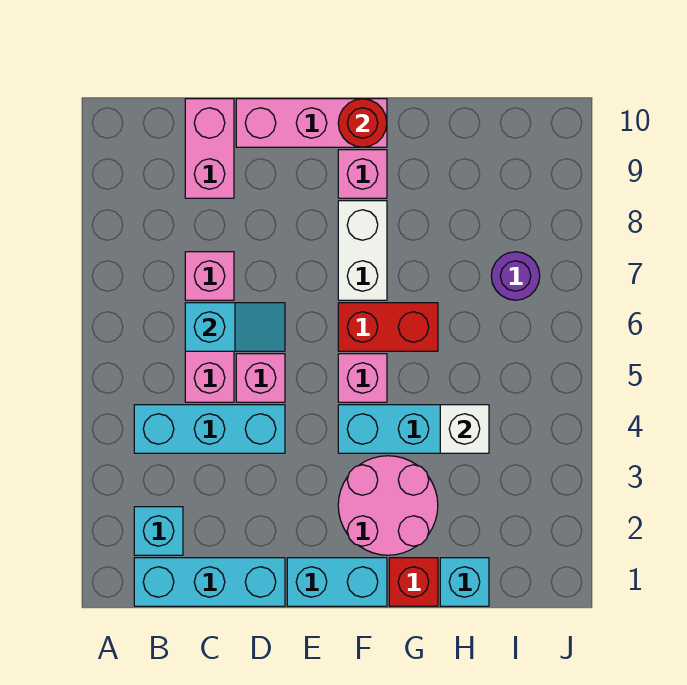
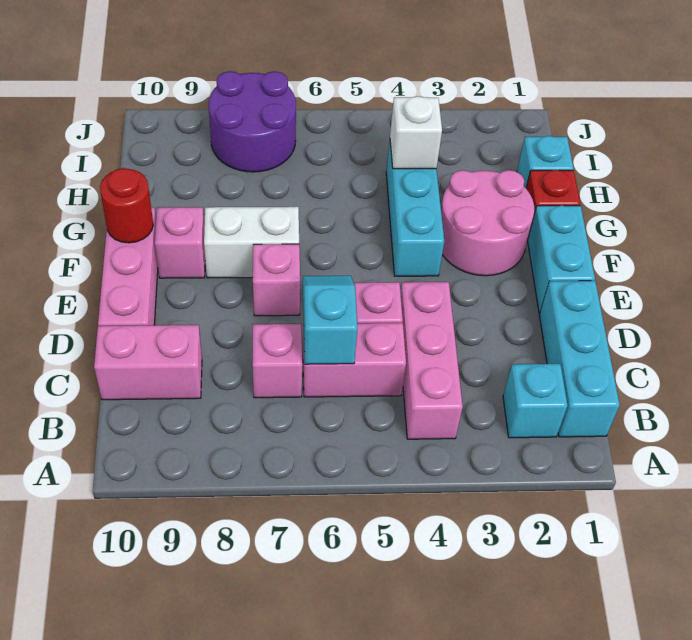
cyan 1x3 brick [134,405,285,453] -> pink 1x3 brick [401,282,463,439]
pink 1x1 brick [338,354,387,402] -> pink 1x1 brick moved to [253,244,300,316]
red 1x2 brick [338,303,438,351] -> none
purple 1x1 round brick [491,252,540,300] -> purple 2x2 round brick [209,71,296,172]

